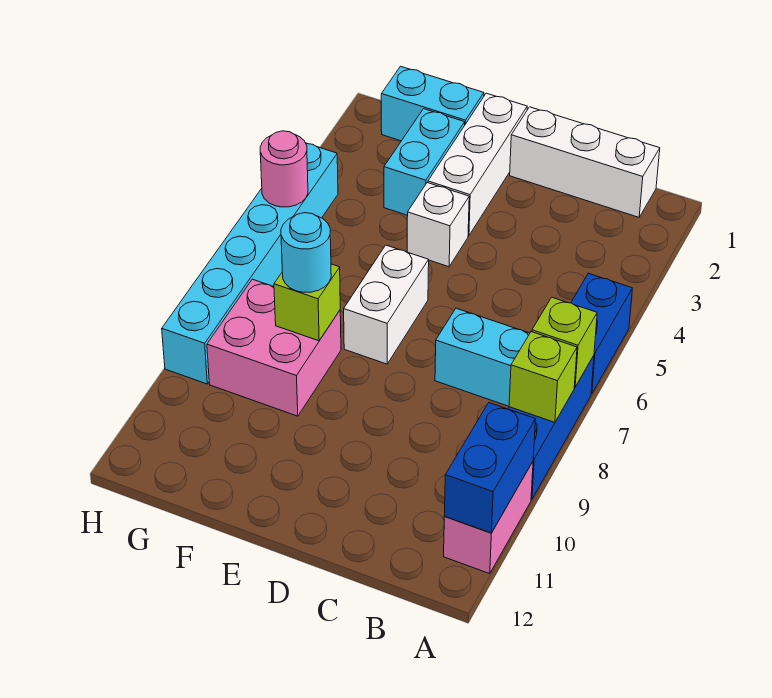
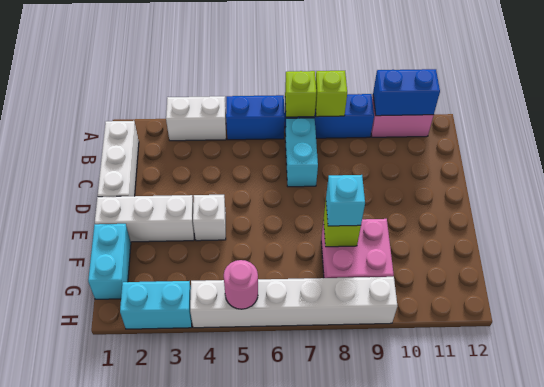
white 1x2 brick [344,245,429,364] -> white 1x2 brick moved to [166,96,226,141]
cyan 1x2 brick [384,109,465,215] -> cyan 1x2 brick moved to [120,281,192,329]
cyan 1x1 round brick [281,213,331,292] -> cyan 1x1 brick [326,175,365,226]
cyan 1x6 brick [162,143,338,384] -> white 1x6 brick [190,277,397,328]

